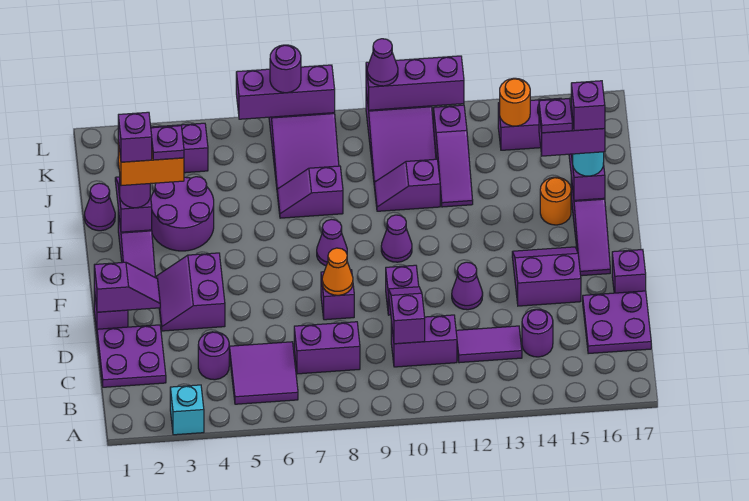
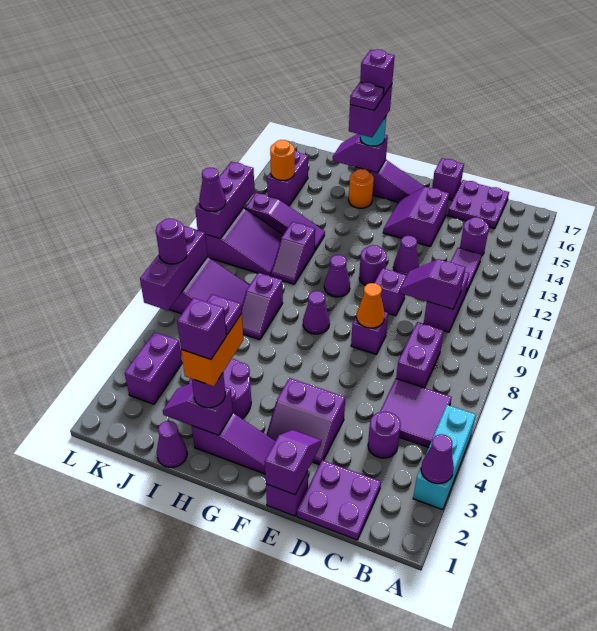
cyan 1x1 brick [170,385,204,435] -> cyan 1x3 brick [413,405,476,510]
none -> purple 1x1 cone [421,434,454,484]
none -> purple 1x1 round brick [359,245,387,285]

